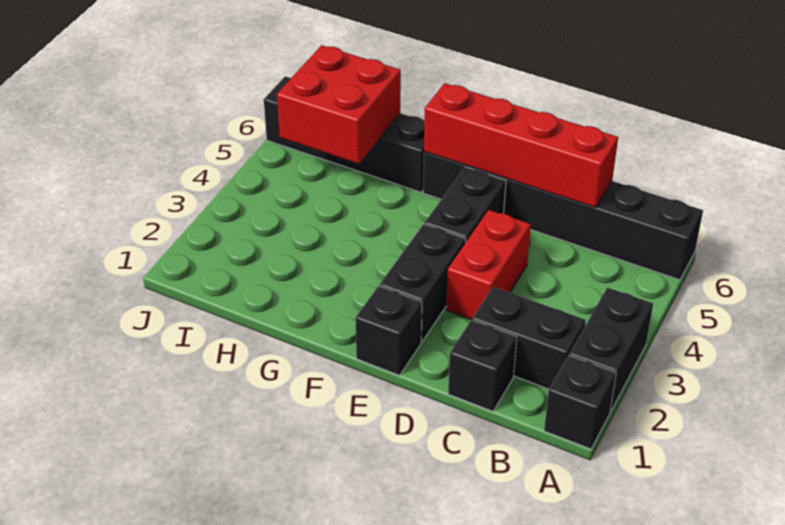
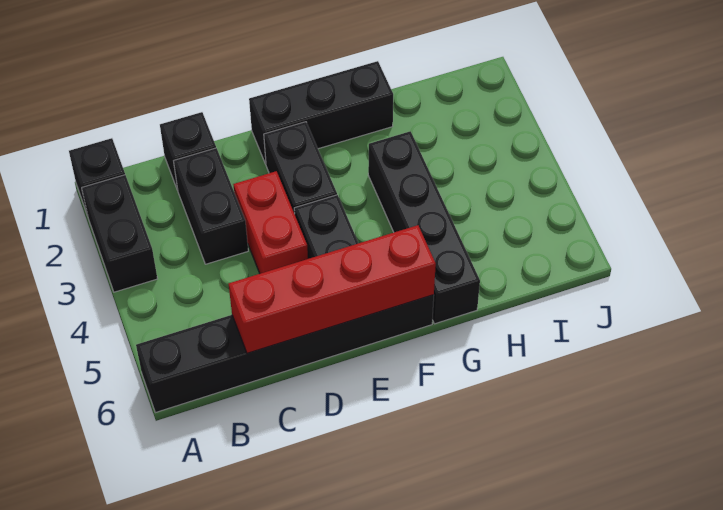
black 1x2 brick [472,287,586,389] -> black 1x2 brick turned to [174,148,248,264]
black 1x1 brick [356,286,422,375] -> black 1x3 brick [249,61,393,164]
black 1x4 brick [264,76,424,192] -> black 1x4 brick turned to [368,131,480,324]
red 2x2 brick [277,45,401,164] -> none

